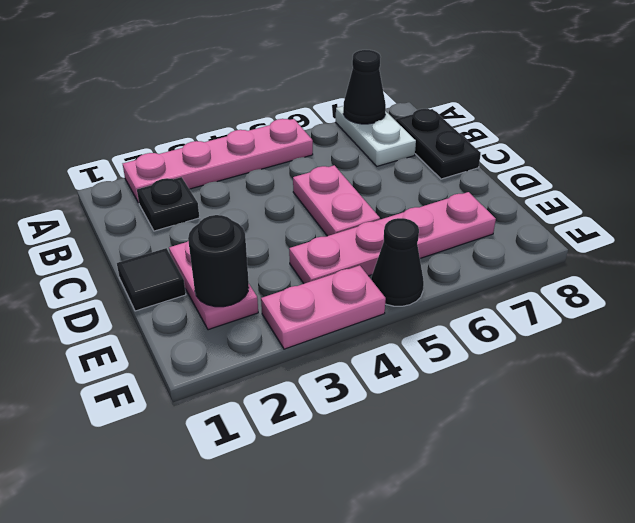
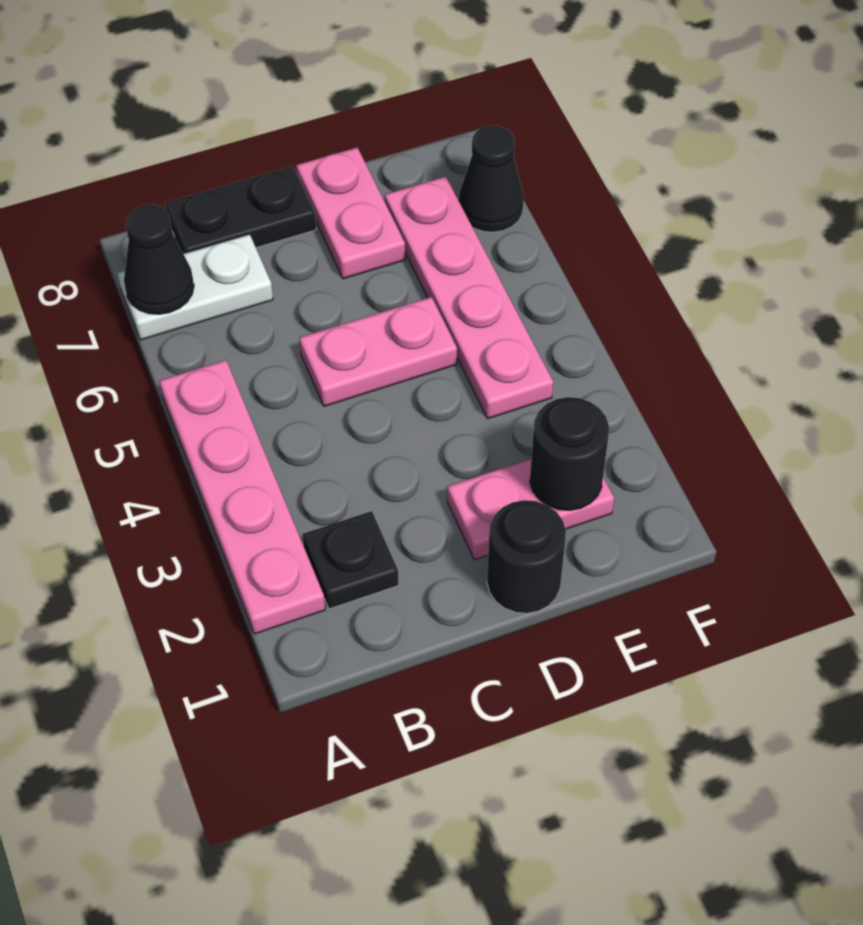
black 1x1 tile [117,248,186,311] -> black 1x1 round brick [487,500,566,613]
pink 1x2 plate [261,265,386,349] -> pink 1x2 plate moved to [296,148,405,279]
black 1x1 cone [371,218,424,306] -> black 1x1 cone moved to [459,126,524,232]

